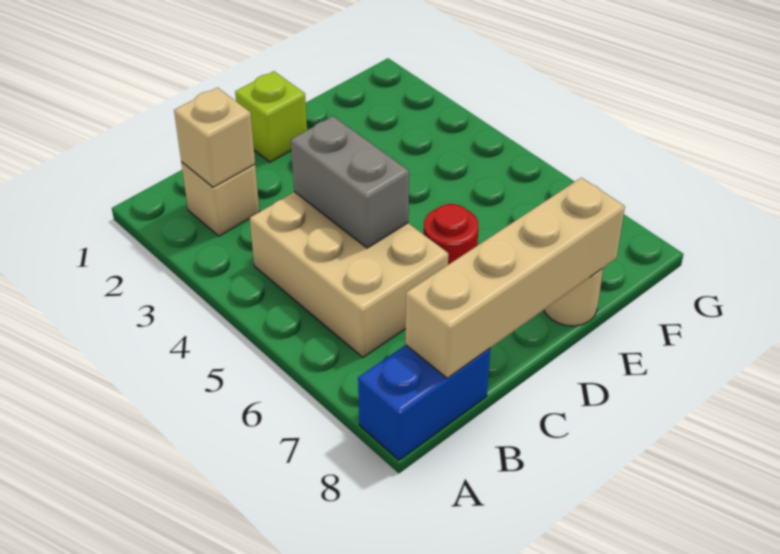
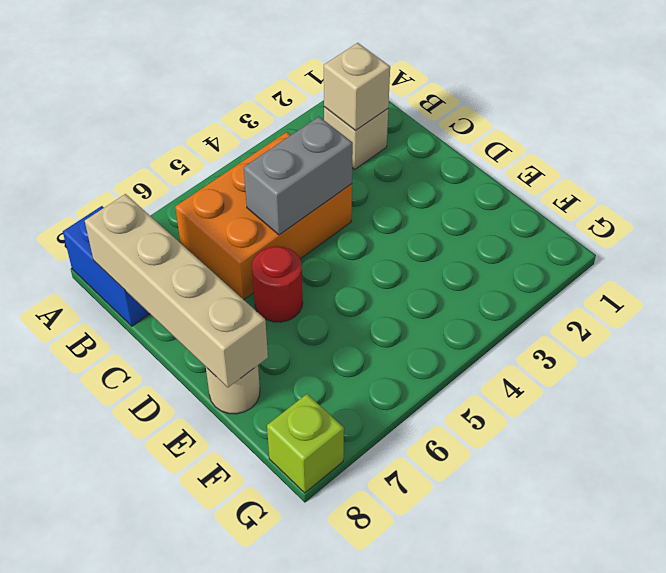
tan 2x3 brick [250,192,448,358] -> orange 2x3 brick [175,132,352,300]
lime 1x1 brick [235,71,307,162] -> lime 1x1 brick moved to [267,394,344,493]

